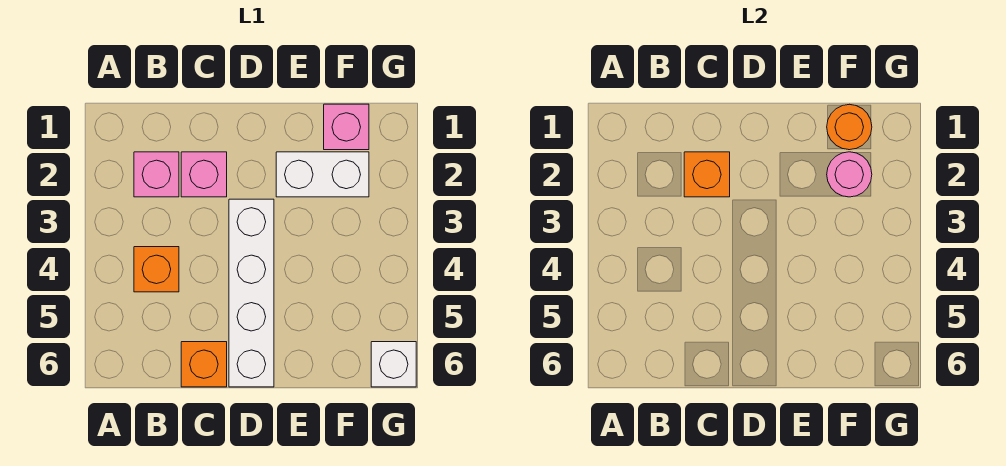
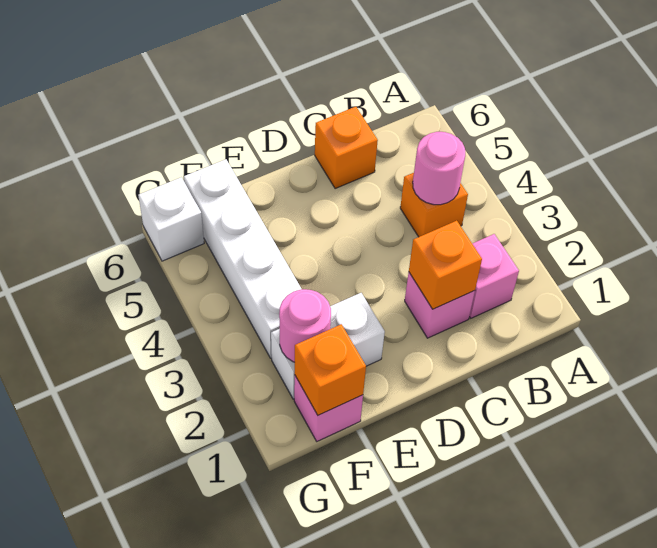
none -> pink 1x1 round brick [413,132,465,205]
white 1x4 brick [229,199,274,387] -> white 1x4 brick moved to [184,159,301,358]
orange 1x1 round brick [827,104,872,150] -> orange 1x1 brick [295,324,366,415]

